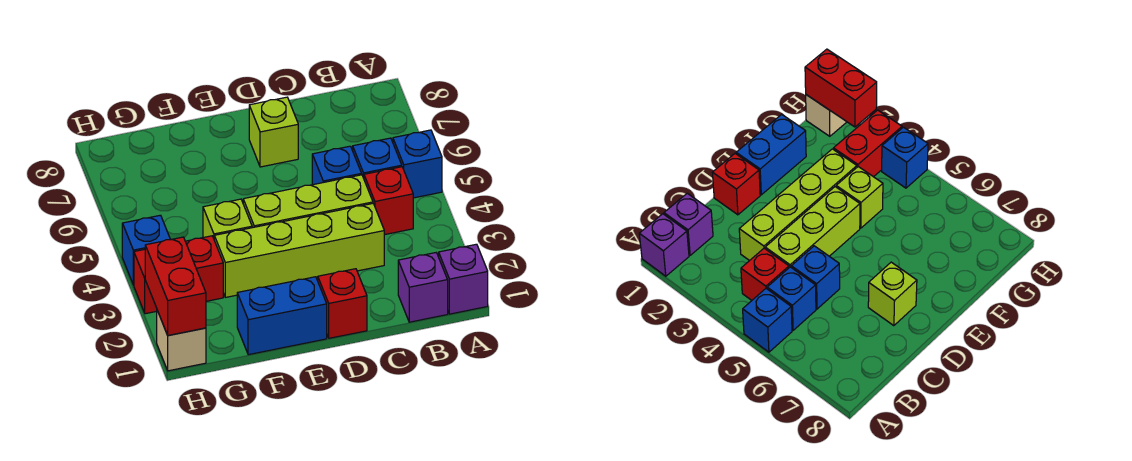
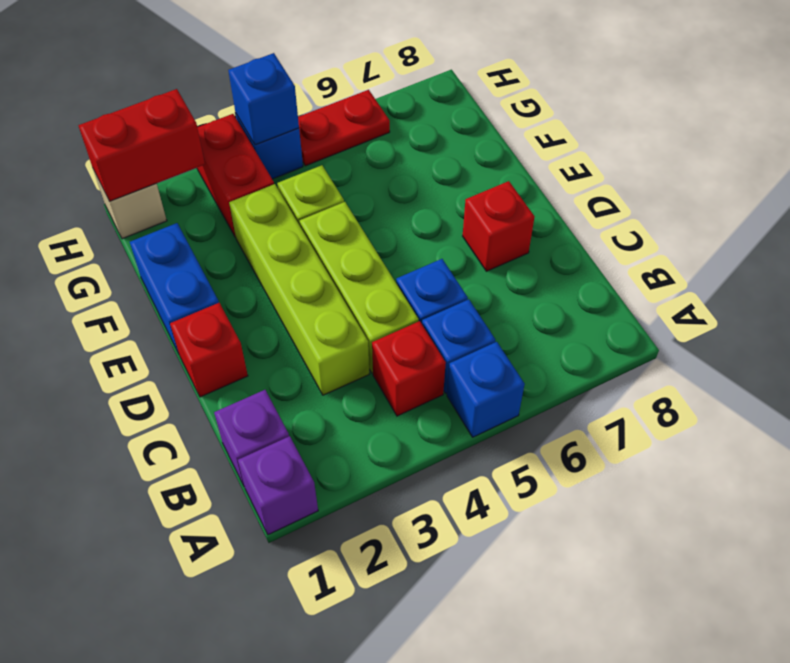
lime 1x1 brick [249,97,298,167] -> red 1x1 brick [463,181,534,271]
none -> blue 1x1 brick [228,53,299,145]
none -> red 1x2 plate [298,90,390,166]

